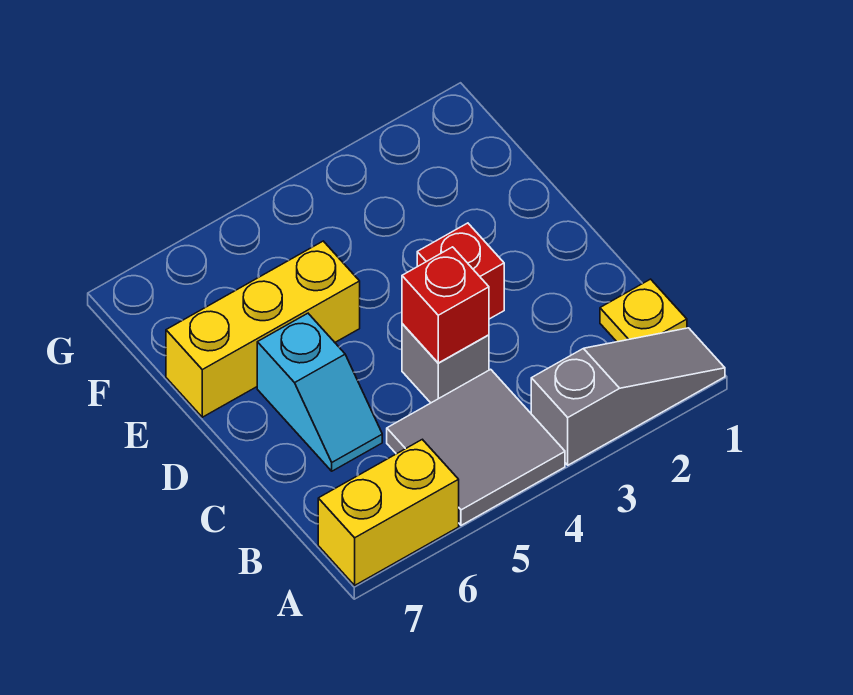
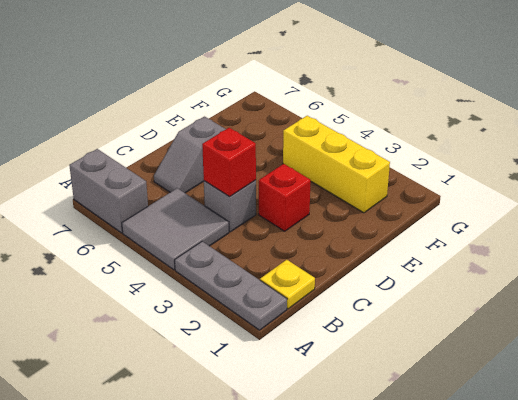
grey 1x3 slope [531,328,725,465] -> grey 1x3 plate [175,241,287,330]
yellow 1x2 brick [318,439,459,585] -> grey 1x2 brick [69,149,148,233]
cyan 1x2 slope [257,313,382,471] -> grey 1x2 slope [154,117,226,193]
yellow 1x3 brick [166,241,360,417] -> yellow 1x3 brick moved to [283,116,390,213]

